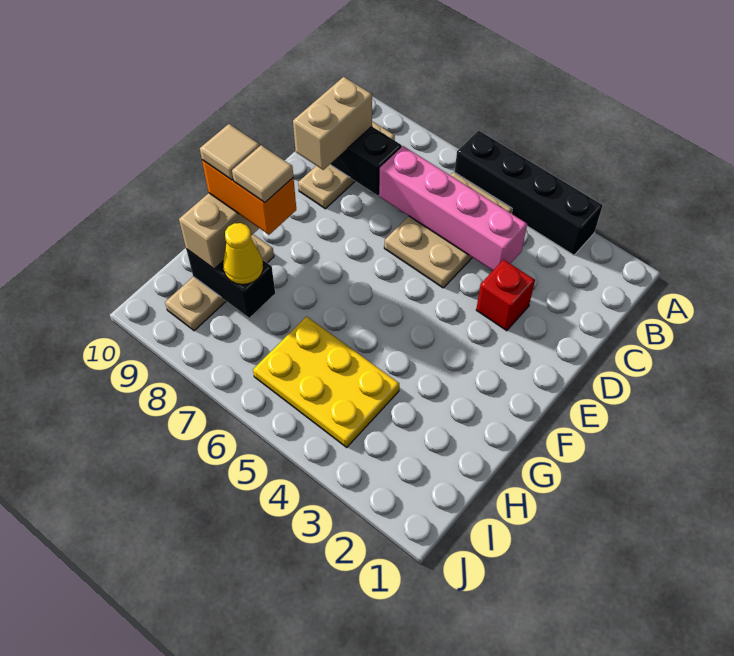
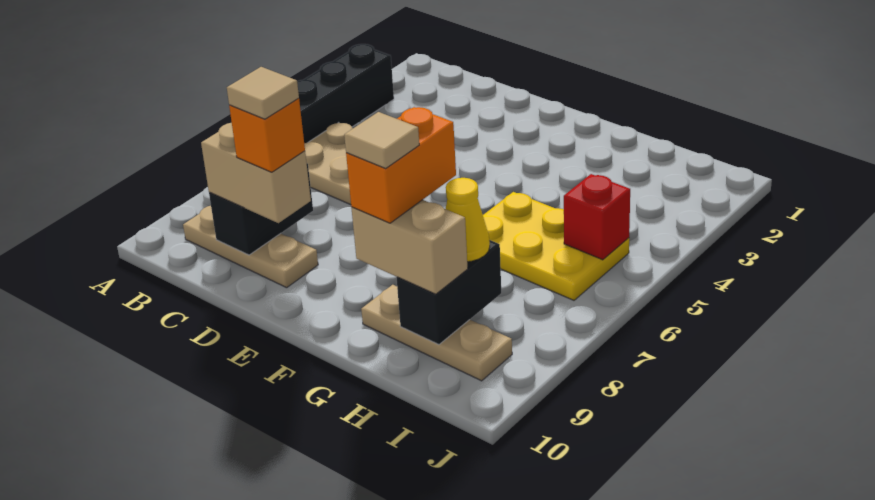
pink 1x4 brick [379,146,527,271] -> none
red 1x1 brick [476,260,535,331] -> red 1x1 brick moved to [564,174,630,260]
none -> orange 1x1 brick [229,98,305,172]
tan 1x1 tile [232,145,293,203] -> tan 1x1 tile moved to [227,67,299,119]
yellow 2x3 plate [253,316,399,447] -> yellow 2x3 plate turned to [483,192,629,300]

